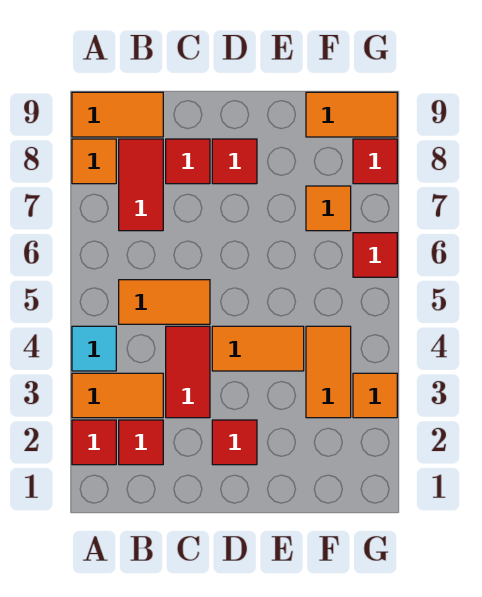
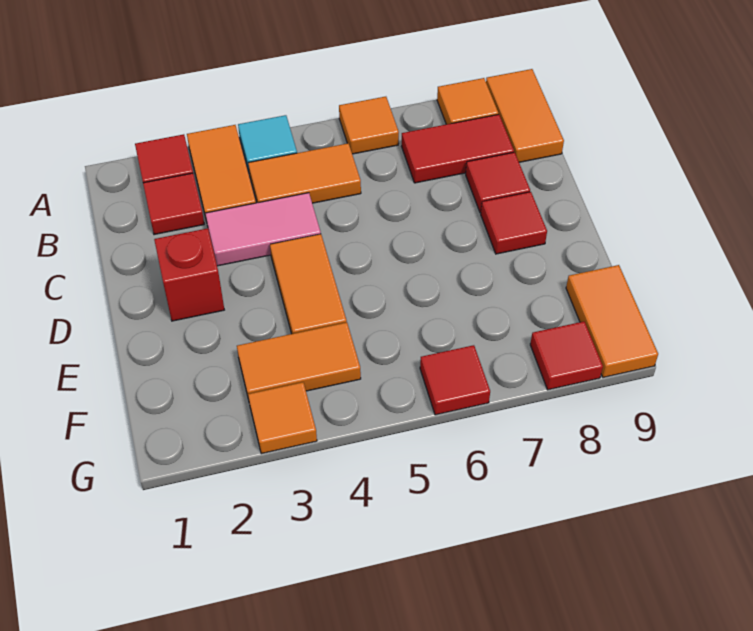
orange 1x2 tile [119,280,210,324] -> orange 1x2 tile turned to [248,143,361,203]
red 1x2 tile [166,326,210,418] -> pink 1x2 tile [205,193,321,266]
red 1x1 tile [212,420,257,465] -> red 1x1 brick [154,228,224,321]
orange 1x1 tile [306,186,351,231] -> orange 1x1 tile moved to [339,97,399,154]

